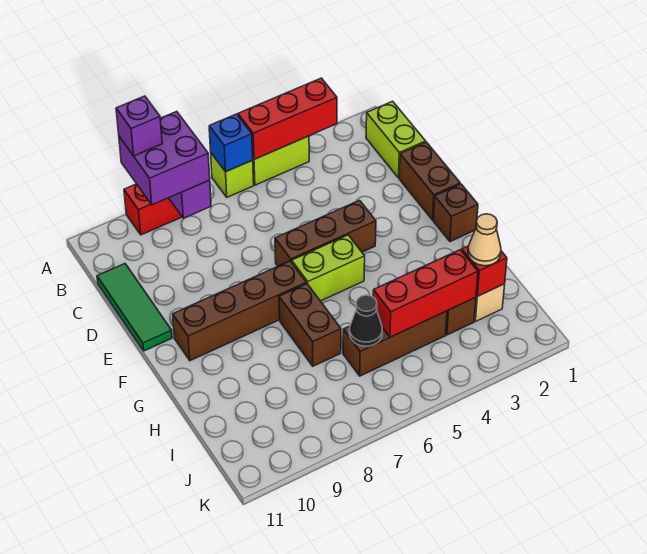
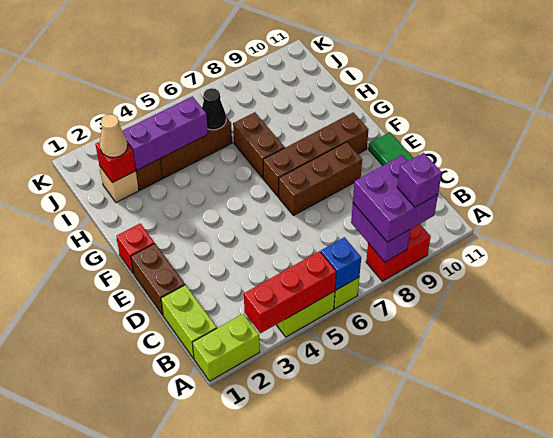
brown 1x3 brick [275,200,376,266] -> brown 1x3 brick moved to [279,142,362,215]
brown 1x1 brick [433,184,478,242] -> red 1x1 brick [116,224,154,274]
lime 1x2 brick [292,235,365,301] -> lime 1x2 brick moved to [192,314,260,381]
red 1x3 brick [373,250,478,337] -> purple 1x3 brick [122,96,208,170]

